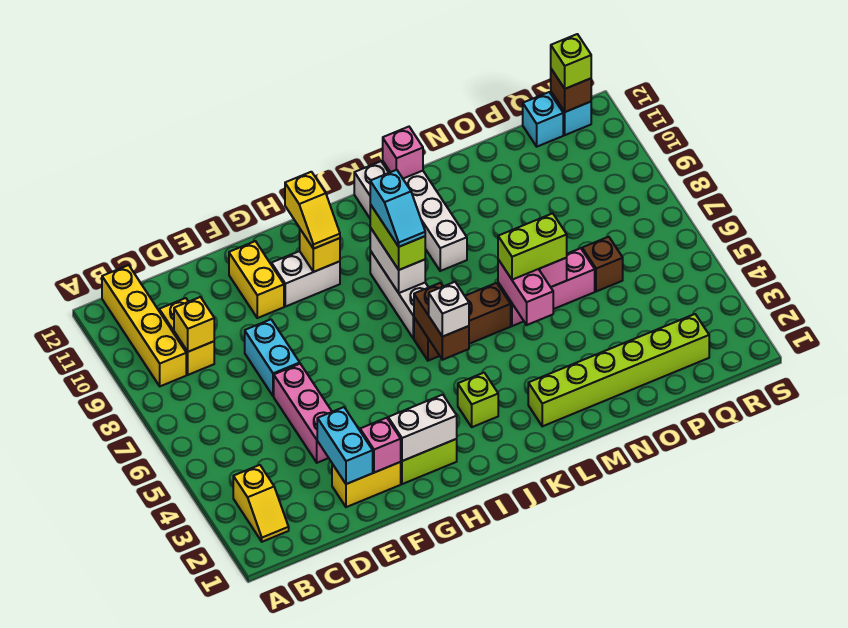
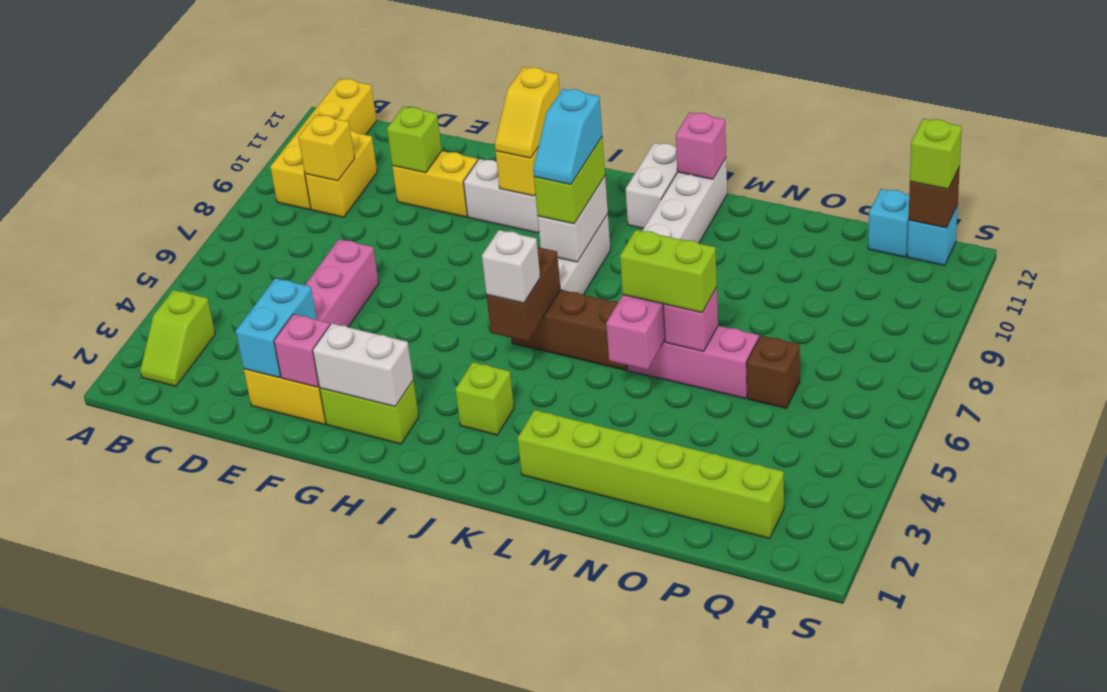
yellow 1x2 slope [233,465,289,542] -> lime 1x2 slope [140,290,215,386]
cyan 1x2 brick [245,319,300,396] -> none
none -> lime 1x1 brick [387,107,442,173]
yellow 1x2 brick [229,241,284,318] -> yellow 1x2 brick turned to [392,151,478,217]

